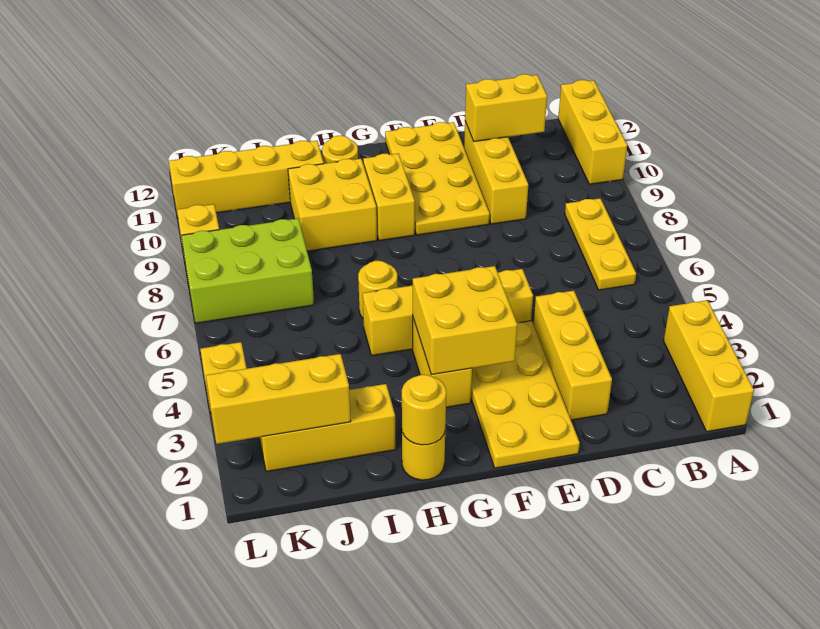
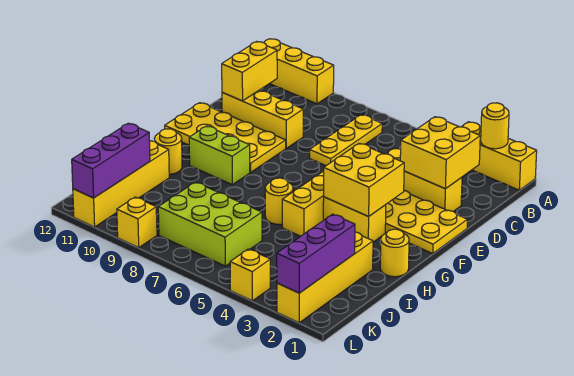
yellow 1x3 plate [565,198,636,290] -> yellow 1x3 plate turned to [310,115,382,166]
yellow 1x2 brick [363,154,415,240] -> lime 1x2 brick [189,126,250,185]
yellow 1x1 round brick [402,375,446,445] -> yellow 1x1 round brick moved to [481,103,509,149]
yellow 2x2 brick [288,159,377,251] -> yellow 2x2 brick moved to [400,117,480,189]
yellow 1x3 brick [260,384,396,472] -> yellow 1x4 brick [277,232,373,323]
yellow 1x3 brick [206,354,351,444] -> purple 1x3 brick [277,214,355,293]
lime 2x3 brick [181,219,314,323] -> lime 2x3 brick turned to [158,182,262,266]
none -> purple 1x3 brick [72,123,150,198]

